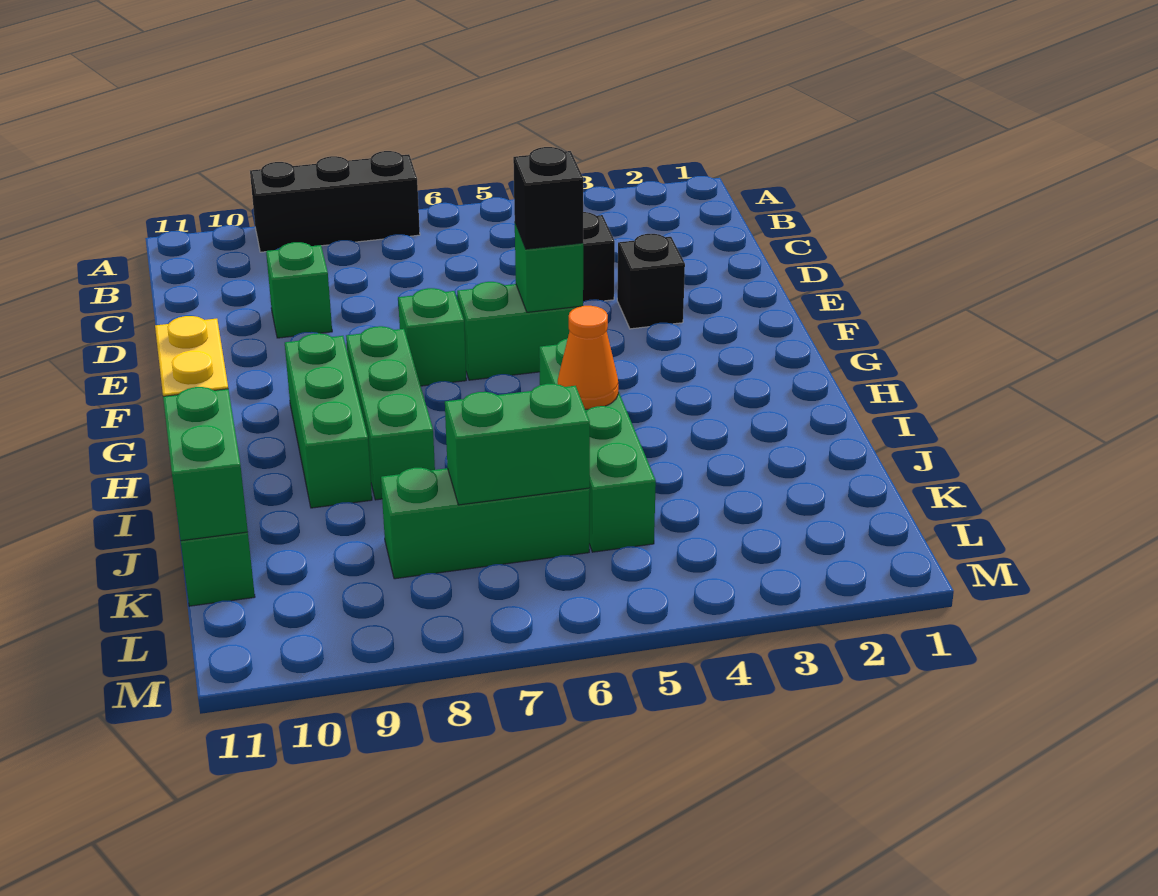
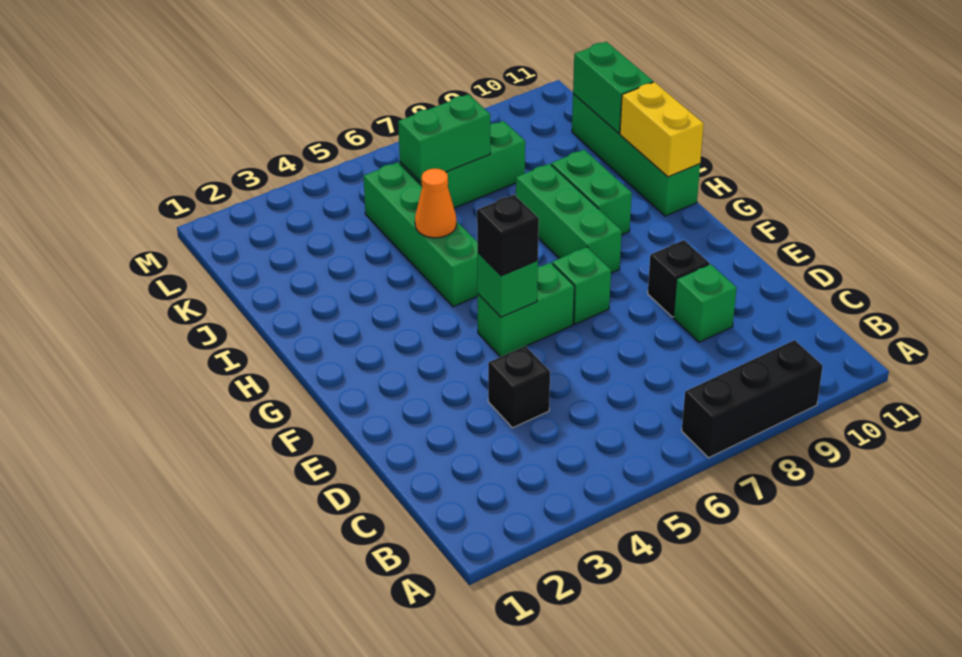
black 1x1 brick [617,234,685,329] -> black 1x1 brick moved to [648,240,709,317]
green 1x3 brick [285,333,372,508] -> green 1x2 brick [551,150,632,235]

